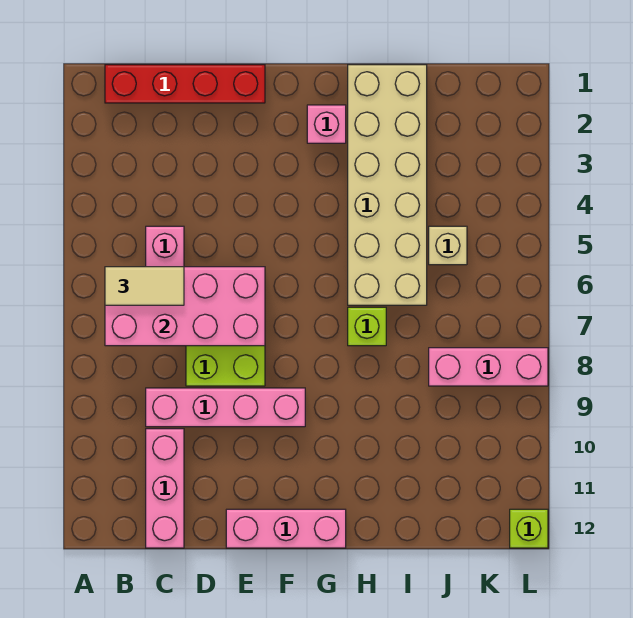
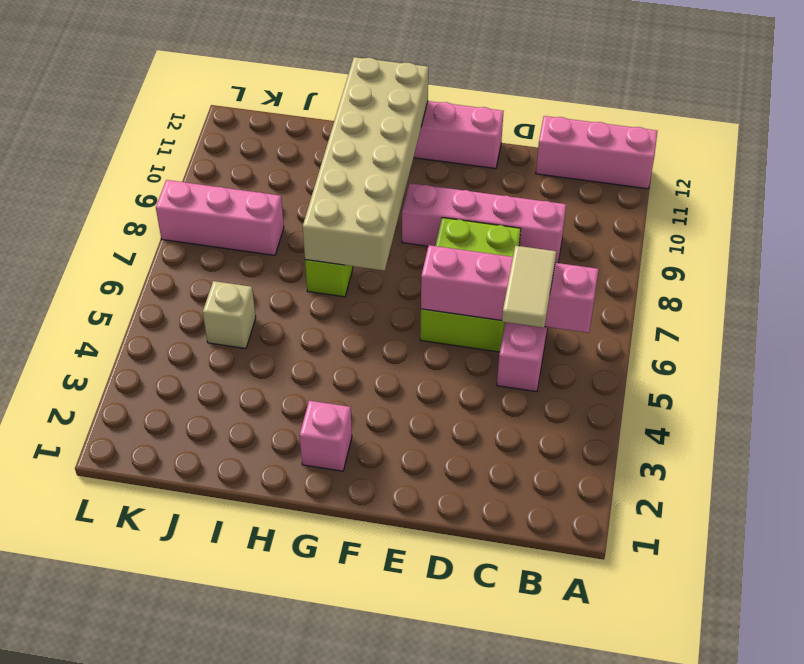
red 1x4 brick [105,65,265,103] -> none
pink 2x4 brick [105,267,265,346] -> pink 1x4 brick [421,245,599,333]
tan 1x2 tile [105,267,184,305] -> tan 1x2 tile turned to [502,246,556,328]
pink 1x3 brick [146,429,184,548] -> pink 1x3 brick turned to [536,116,657,189]
tan 2x6 brick [348,65,427,305] -> tan 2x6 brick moved to [303,57,428,271]
lime 1x1 brick [510,509,548,548] -> none

